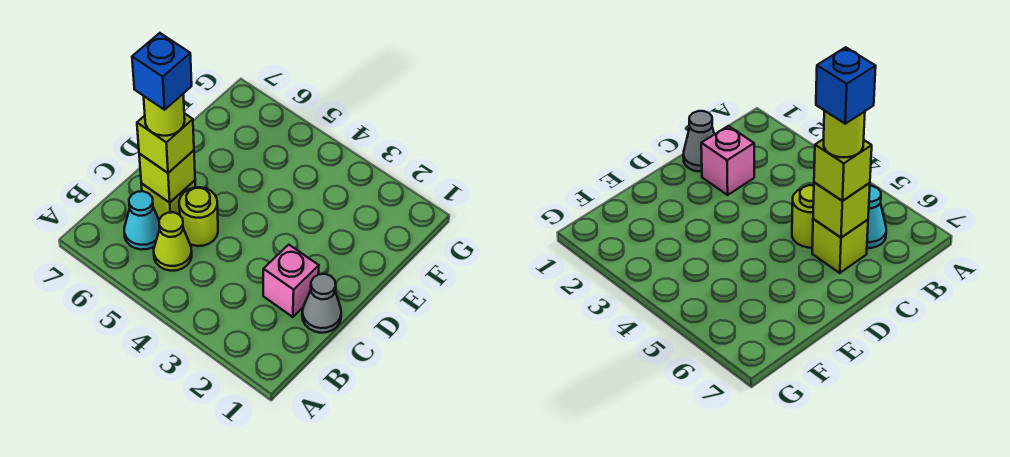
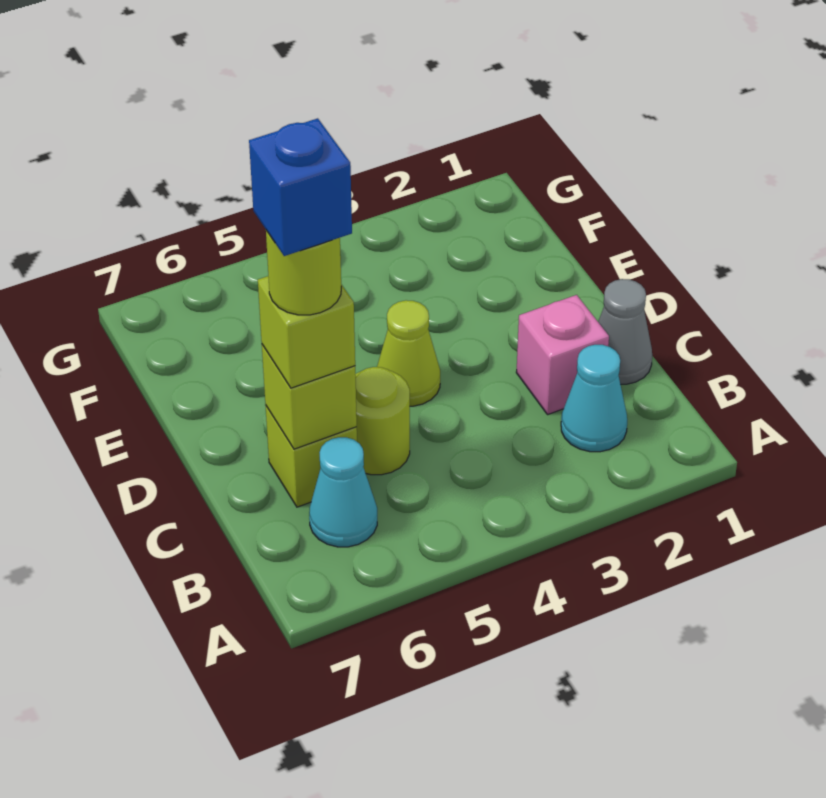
none -> cyan 1x1 cone [561,345,627,452]
lime 1x1 cone [154,212,192,271] -> lime 1x1 cone moved to [377,300,440,406]

